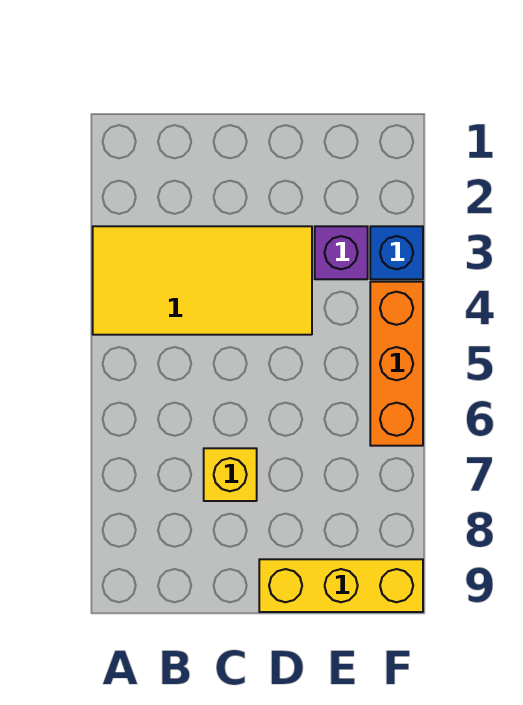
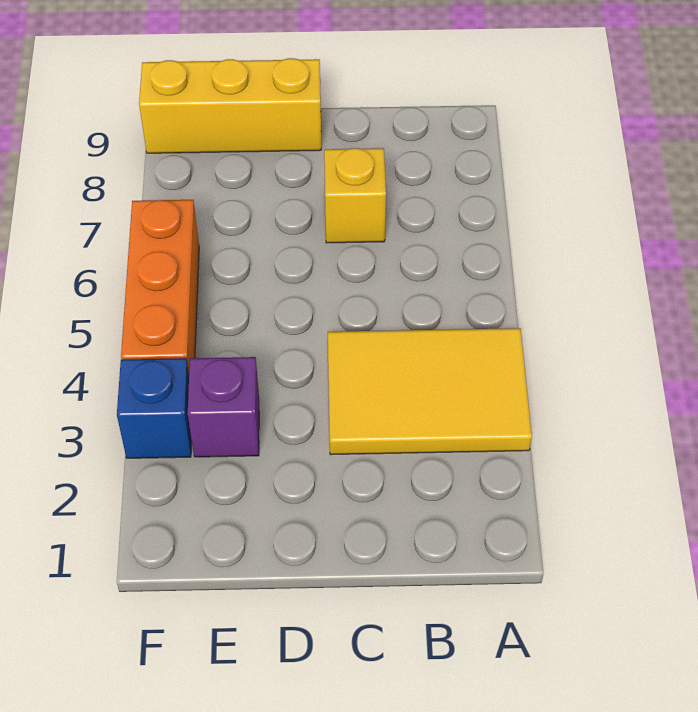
yellow 2x4 tile [93,226,312,335] -> yellow 2x3 tile [328,328,532,455]

